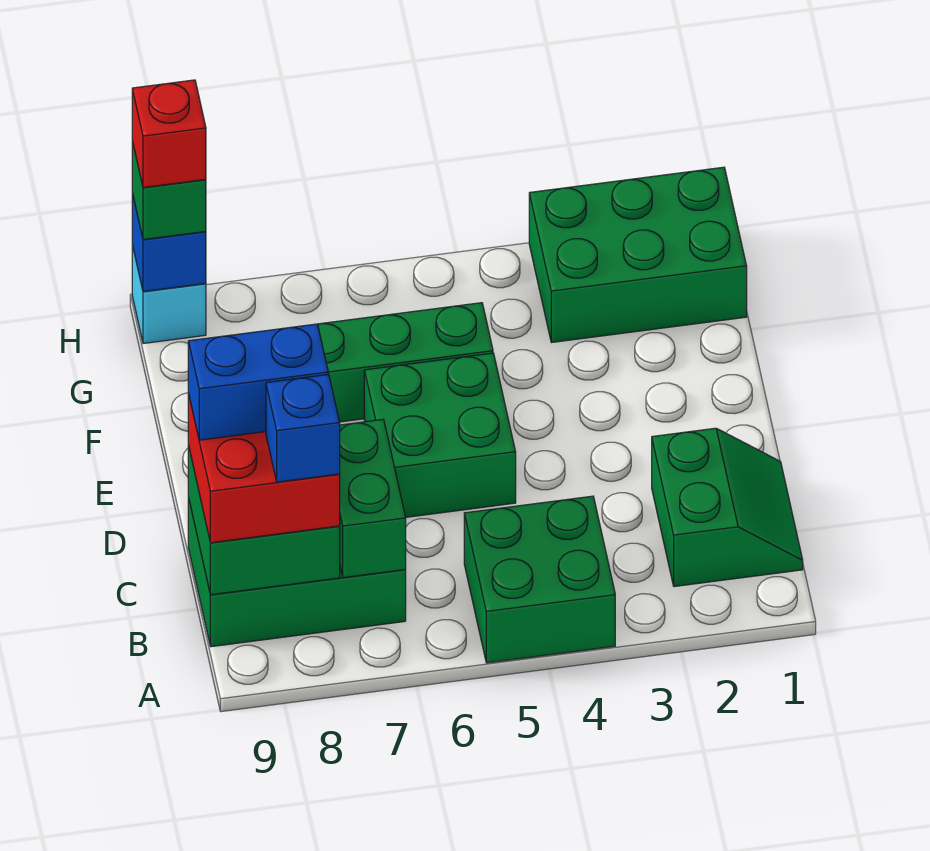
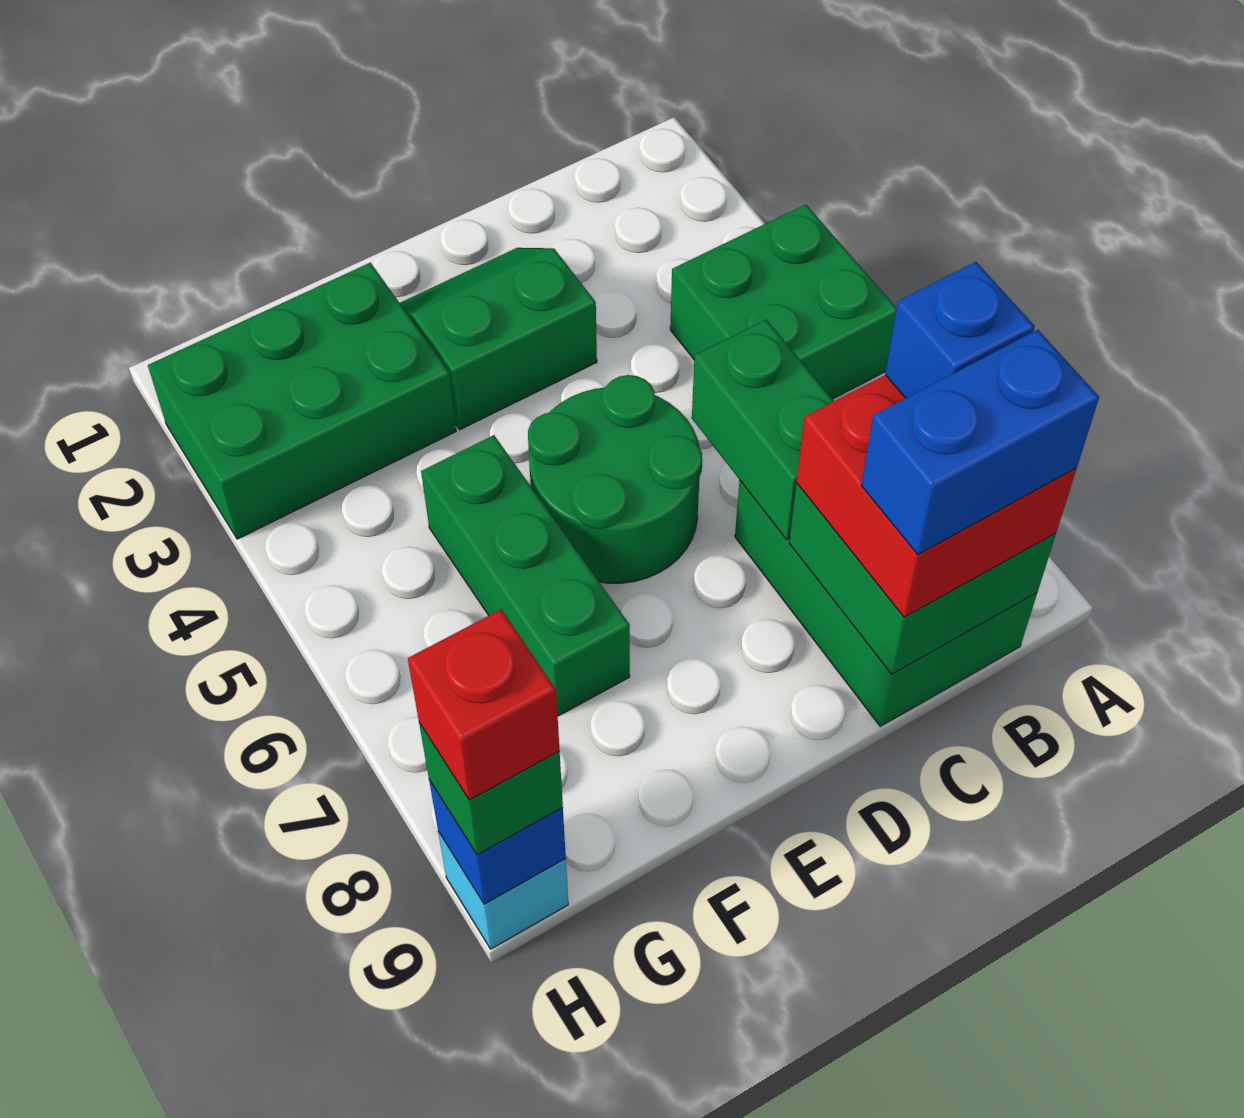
green 2x2 slope [652,428,803,587] -> green 2x2 slope moved to [400,248,597,430]
green 1x2 brick [339,419,406,577] -> green 1x2 brick turned to [692,320,834,540]
blue 1x2 brick [188,324,328,440] -> blue 1x2 brick turned to [861,330,1099,555]
green 2x2 brick [364,353,516,517] -> green 2x2 round brick [528,375,702,583]
green 2x3 brick [529,167,747,343] -> green 2x3 brick turned to [148,263,456,539]

